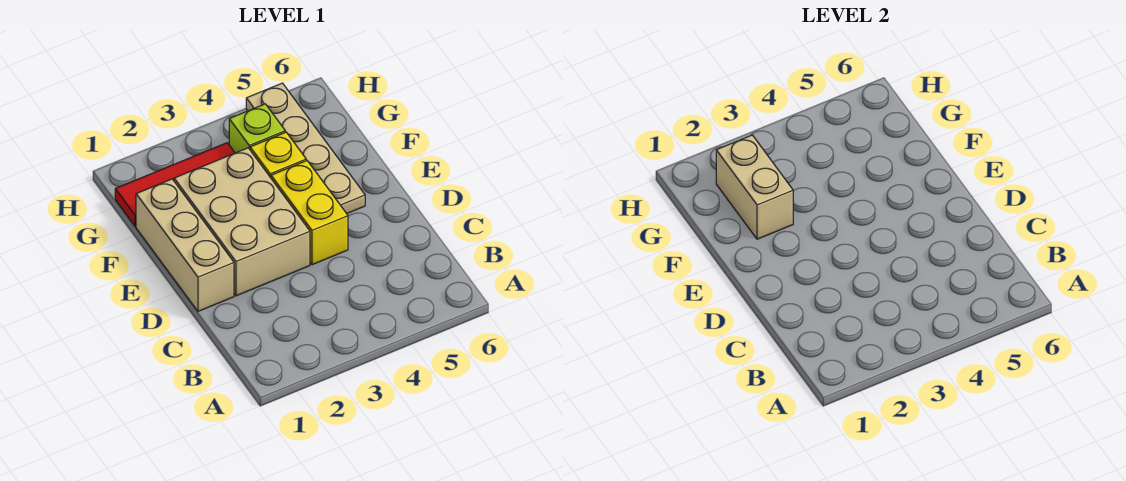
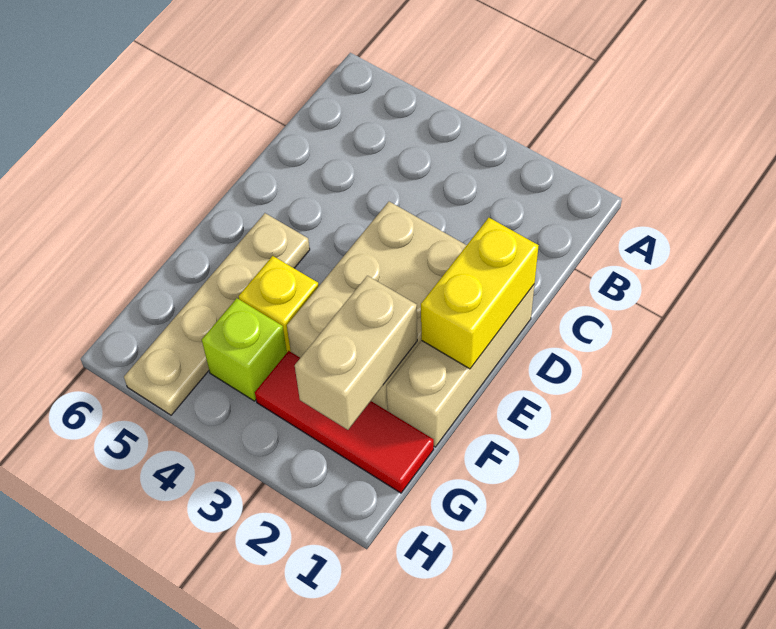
yellow 1x2 brick [271,161,348,265] -> yellow 1x2 brick moved to [421,218,539,369]

